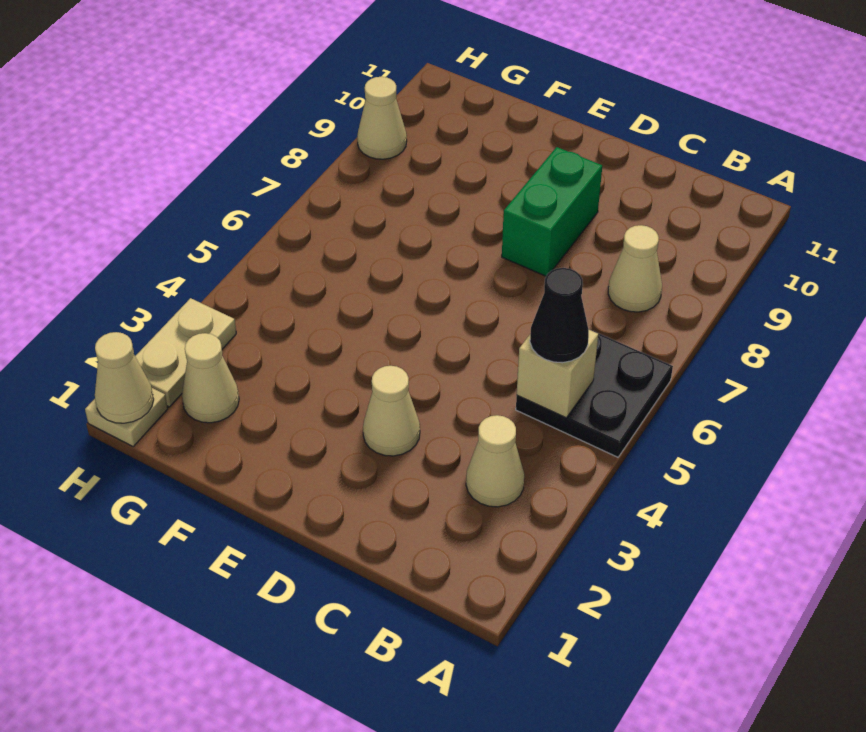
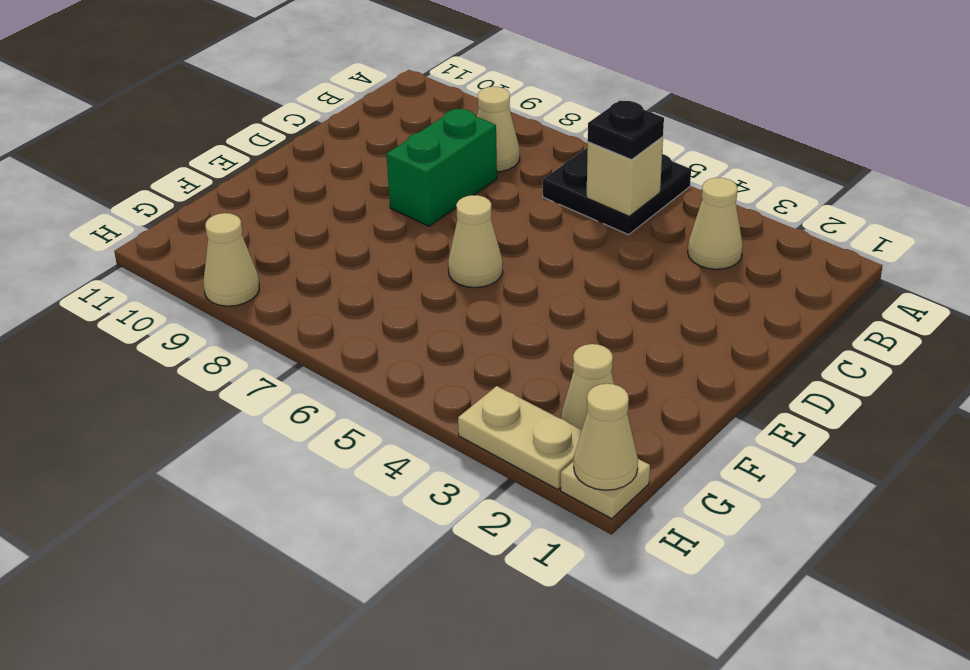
black 1x1 cone [530,268,589,363] -> black 1x1 plate [588,100,664,160]
tan 1x1 cone [363,365,420,456] -> tan 1x1 cone moved to [448,195,503,288]
green 1x2 brick [502,147,602,276] -> green 1x2 brick turned to [387,108,497,226]

